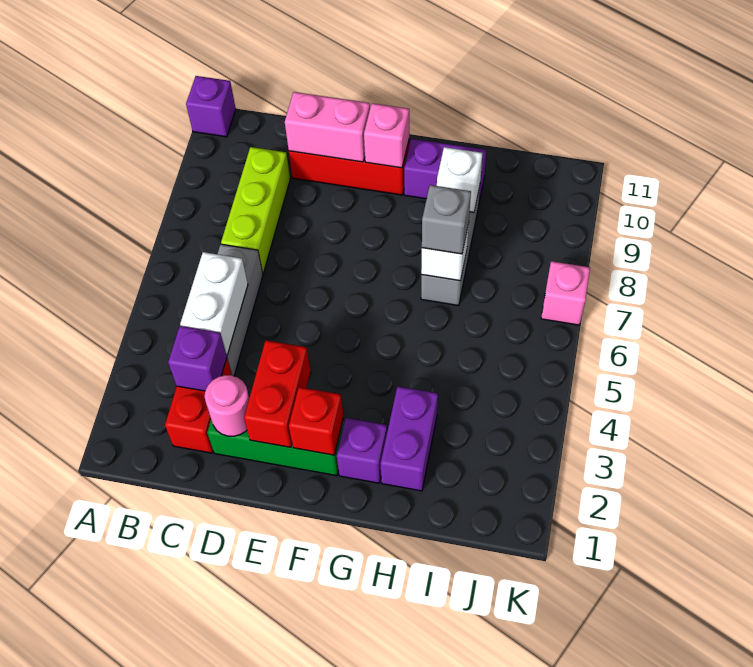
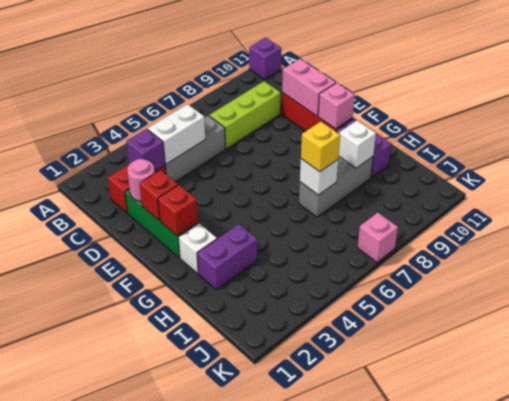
red 1x2 brick [244,340,310,447] -> red 1x1 brick [140,170,178,220]
purple 1x1 brick [337,418,387,483] -> white 1x1 brick [178,223,217,273]
grey 1x1 brick [422,185,471,254] -> yellow 1x1 brick [301,122,340,172]

